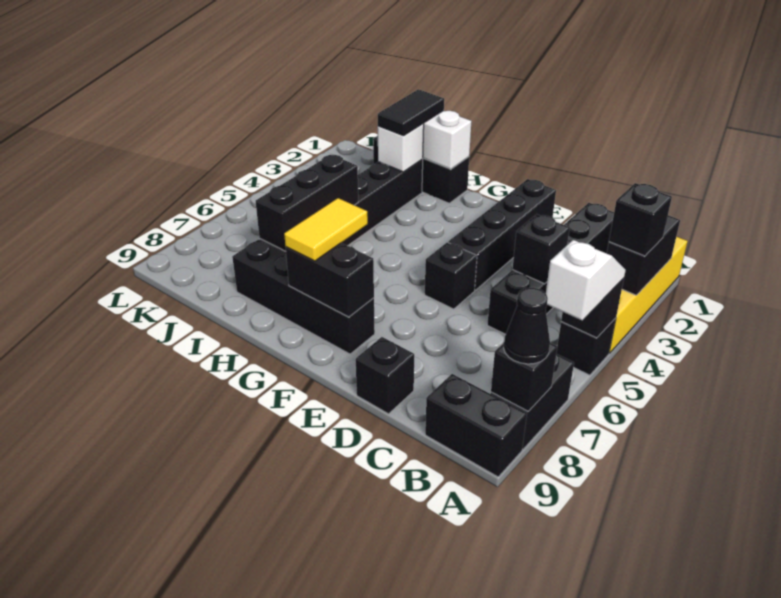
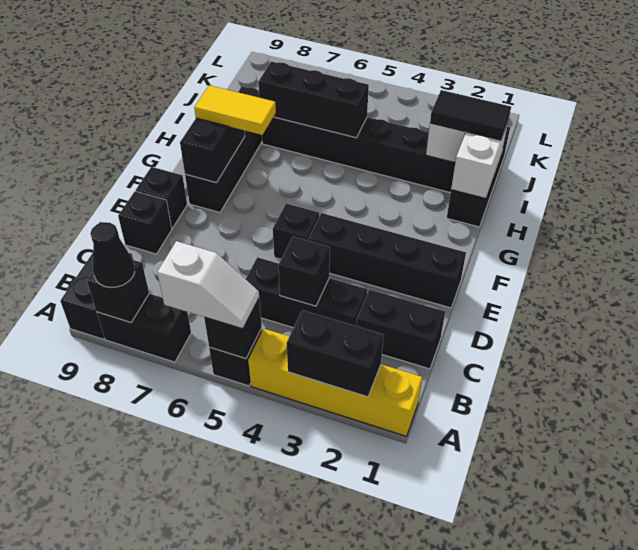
black 1x1 brick [609,183,672,256] -> black 1x1 brick moved to [136,167,187,228]

